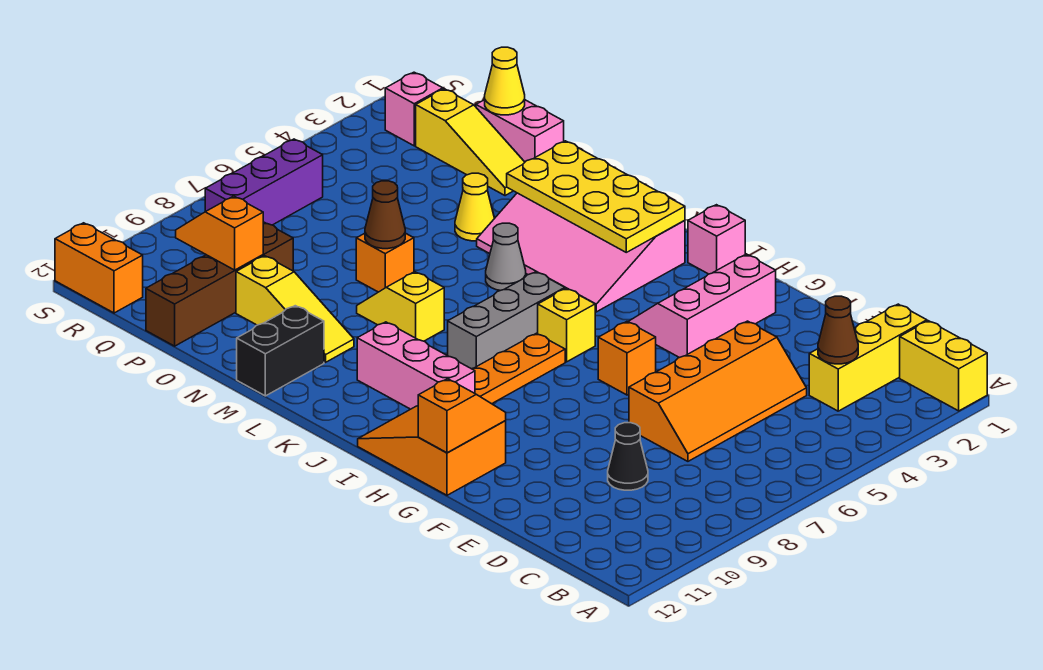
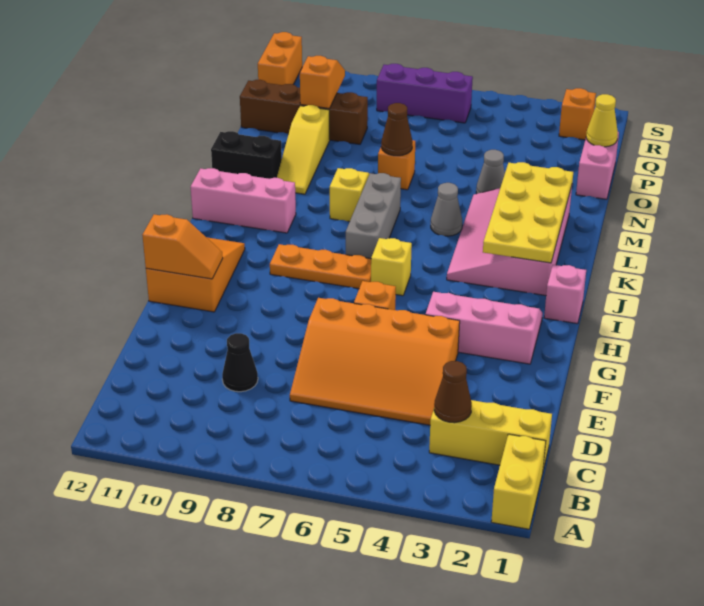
orange 2x4 slope [629,321,807,461] -> orange 3x4 slope [290,298,460,425]
pink 1x3 brick [357,322,475,409] -> pink 1x3 brick turned to [191,168,296,233]
grey 1x3 brick [448,272,565,369] -> grey 1x3 brick turned to [346,173,401,259]
yellow 1x1 cone [455,173,495,241] -> grey 1x1 cone [476,150,505,194]
yellow 1x3 slope [416,89,525,196] -> none
pink 1x1 brick [385,72,443,146] -> orange 1x1 brick [559,88,596,140]

